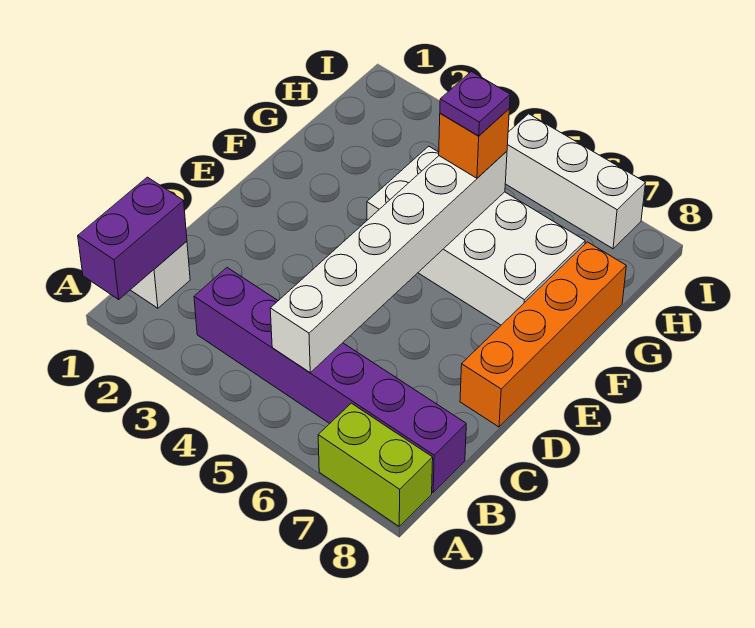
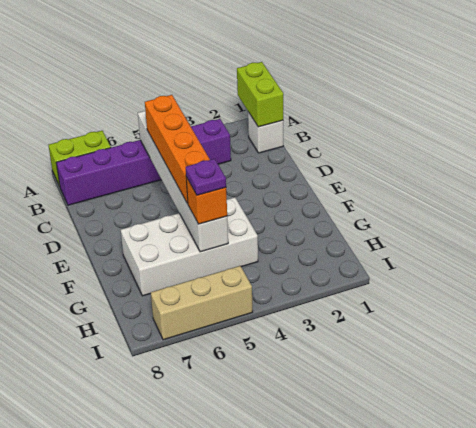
purple 1x2 brick [78,177,187,299] -> lime 1x2 brick [237,62,283,127]
orange 1x4 brick [460,242,626,427] -> orange 1x4 brick moved to [145,95,210,204]
white 1x3 brick [505,114,645,249] -> tan 1x3 brick [151,266,253,340]

